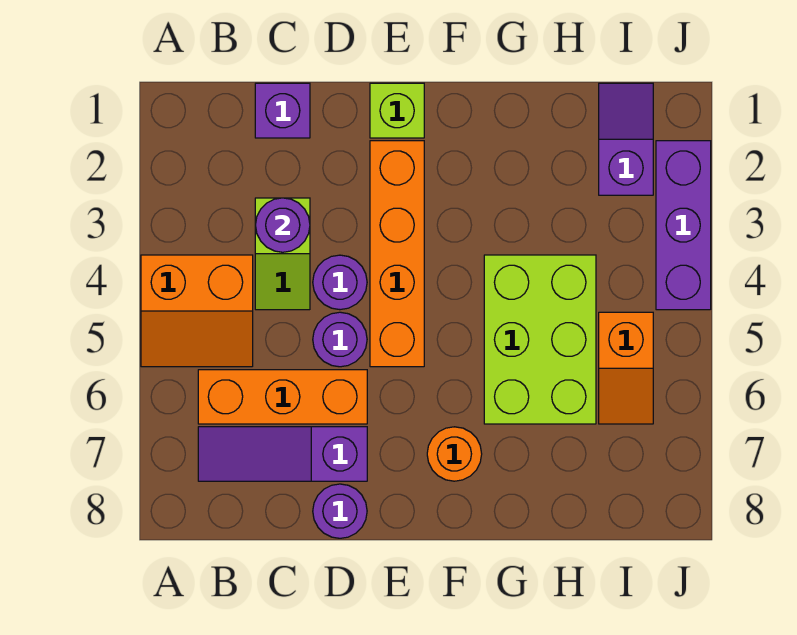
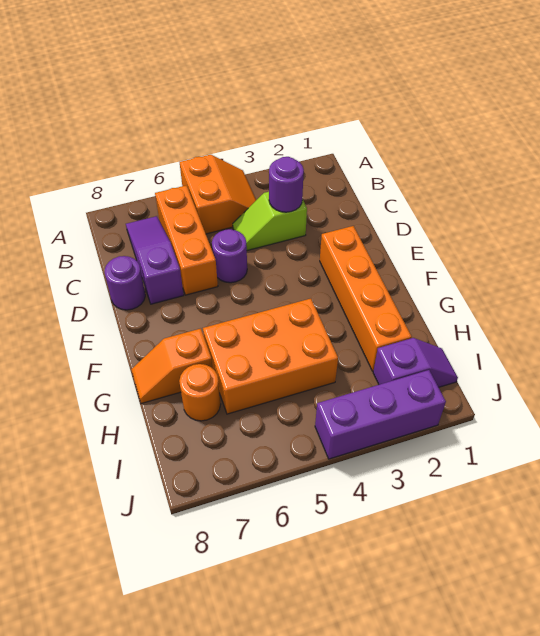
orange 2x2 slope [141,255,253,367] -> orange 2x2 slope turned to [180,155,256,234]
purple 1x1 brick [255,83,310,138] -> none
purple 1x1 round brick [313,255,367,310] -> none
lime 1x1 brick [370,83,424,138] -> none
orange 1x4 brick [370,141,424,367] -> orange 1x4 brick turned to [320,226,412,371]
orange 1x1 round brick [427,427,482,481] -> orange 1x1 round brick moved to [179,364,221,421]
lime 2x3 brick [484,255,596,424] -> orange 2x3 brick [203,298,338,414]
orange 1x2 slope [599,312,653,424] -> orange 1x2 slope moved to [131,329,212,404]

